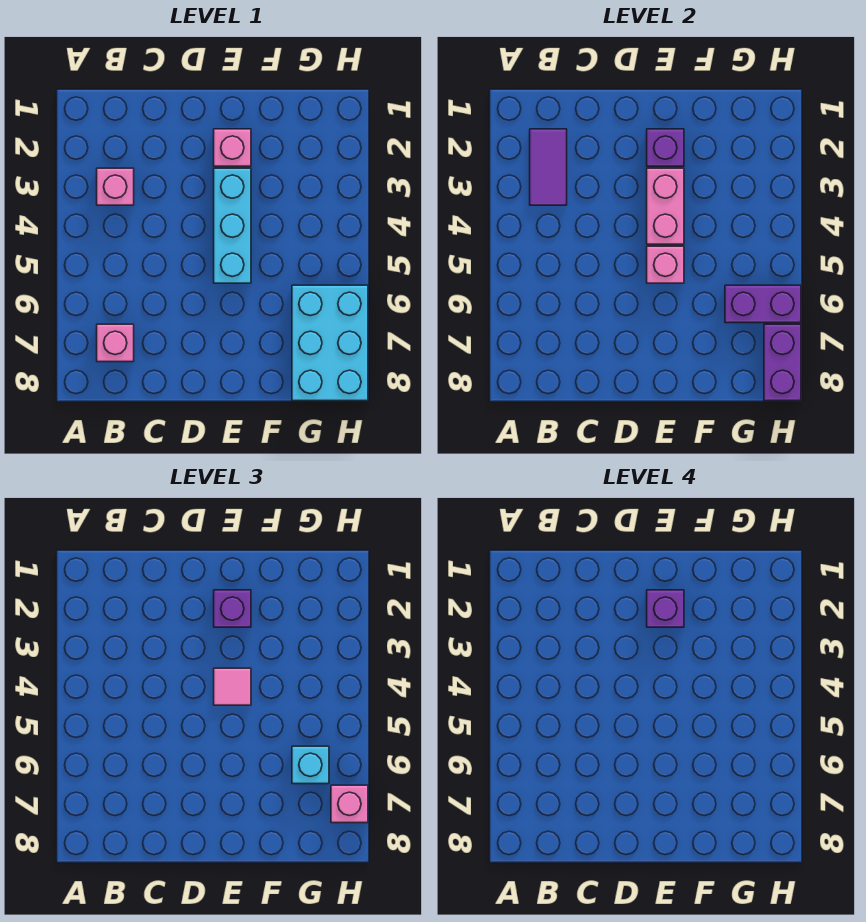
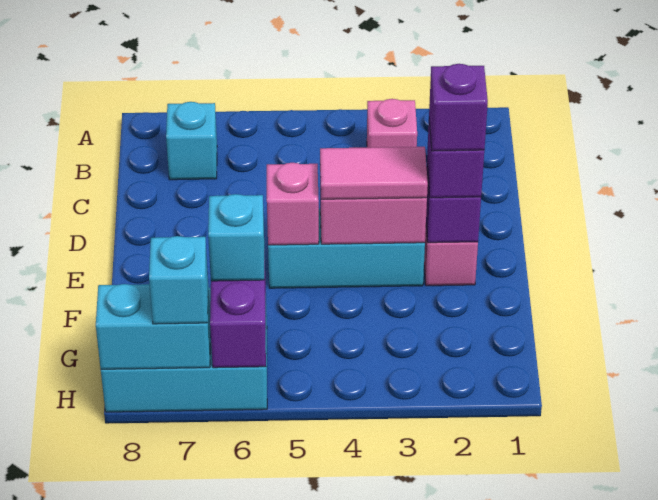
purple 1x2 tile [530,129,567,205] -> none
pink 1x1 brick [97,324,134,362] -> cyan 1x1 brick [166,102,217,180]
pink 1x1 tile [214,668,251,705] -> pink 1x2 tile [320,147,428,199]
purple 1x2 brick [764,324,801,401] -> cyan 1x2 brick [96,284,211,369]
pink 1x1 brick [331,785,368,823] -> cyan 1x1 brick [149,236,208,324]

